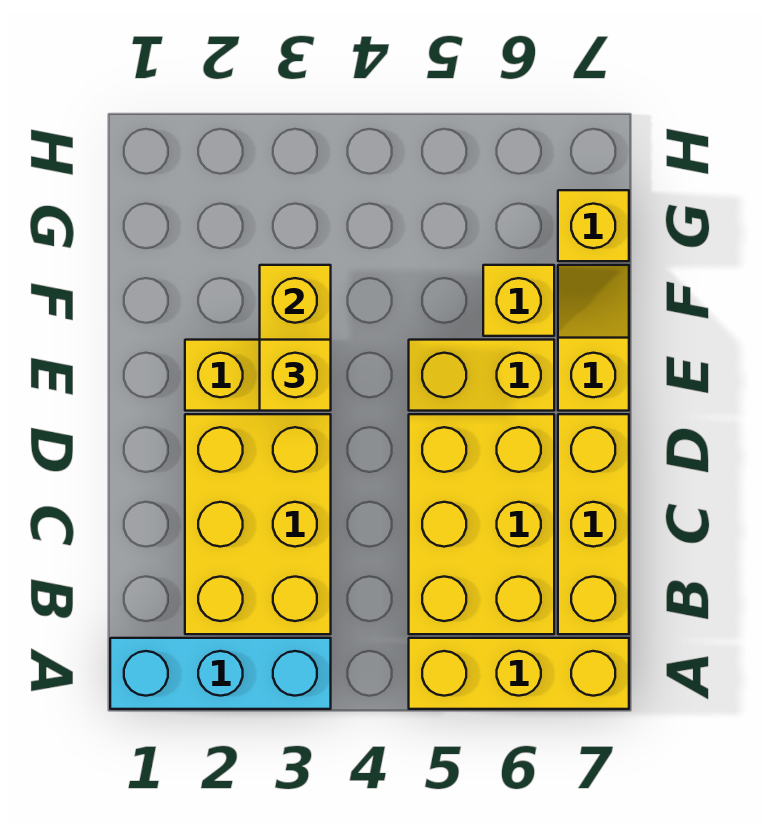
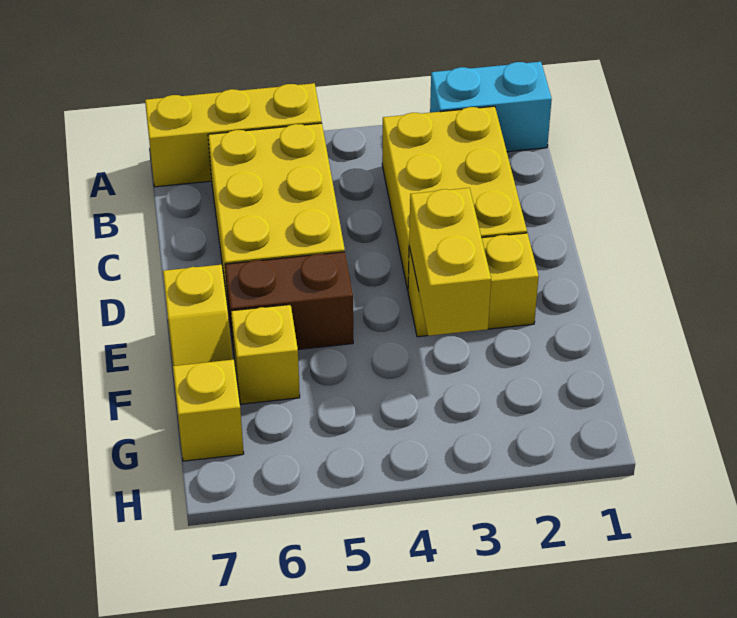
cyan 1x3 brick [110,638,331,709] -> cyan 1x2 brick [430,62,552,152]
yellow 1x3 brick [558,414,629,634] -> none
yellow 1x1 brick [260,340,331,411] -> none
yellow 1x2 brick [409,340,554,411] -> brown 1x2 brick [225,252,353,351]

